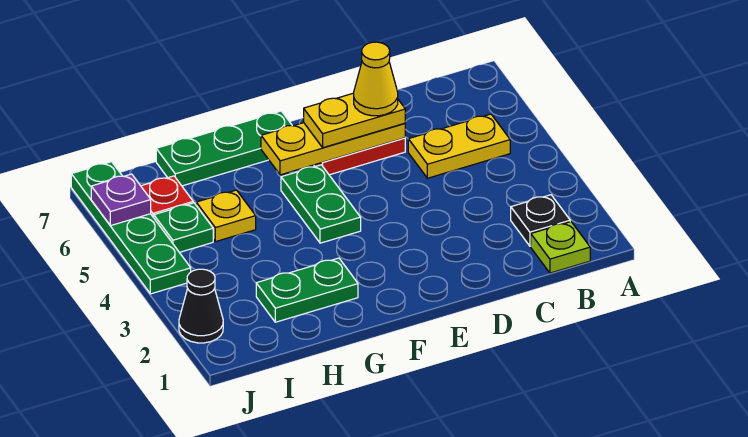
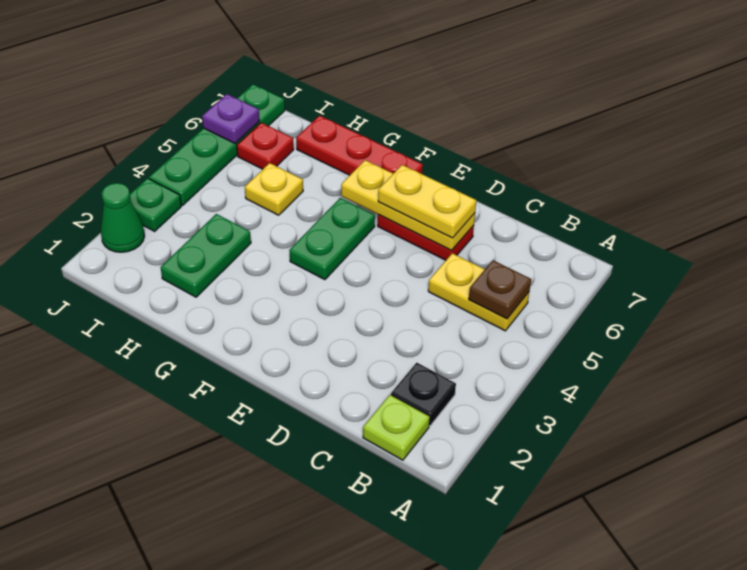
none -> brown 1x1 plate [469,260,531,319]
yellow 1x1 cone [354,42,398,116] -> none
green 1x3 plate [156,111,292,186] -> red 1x3 plate [296,116,423,175]
green 1x2 plate [256,258,358,322] -> green 1x2 plate turned to [161,214,251,297]
green 1x1 plate [154,203,213,252] -> green 1x1 plate moved to [130,178,181,231]
black 1x1 cone [179,269,223,343] -> green 1x1 cone [101,183,145,252]

